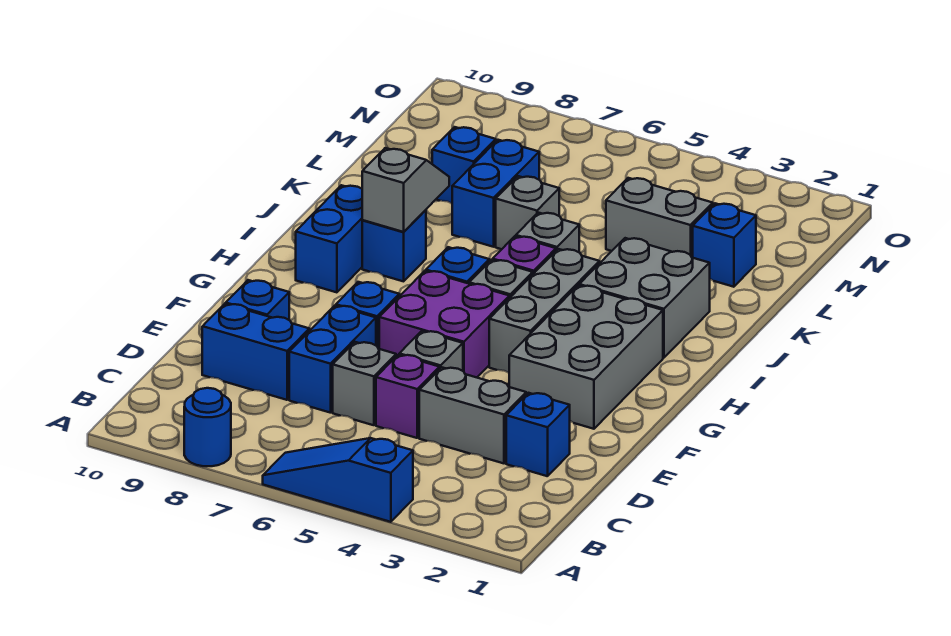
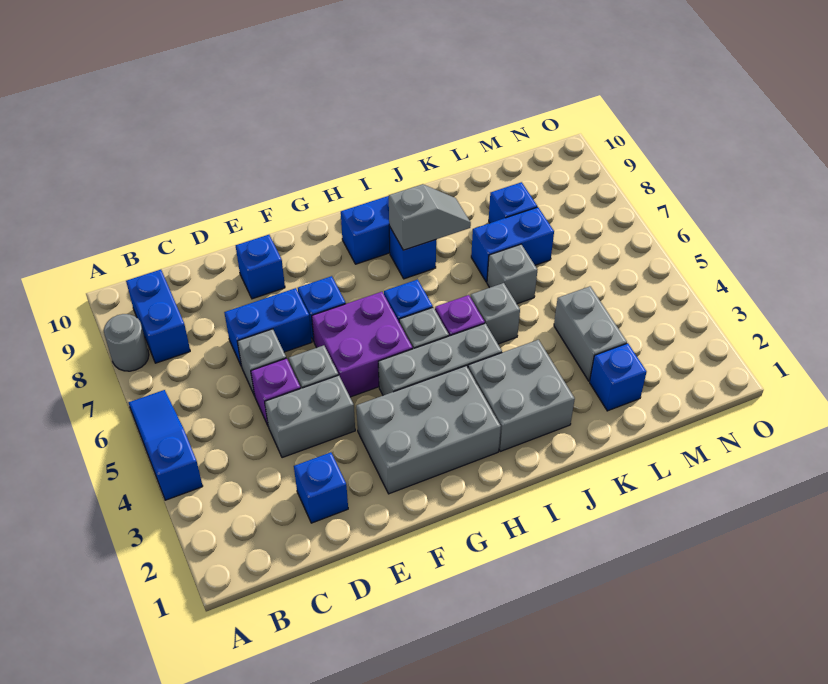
blue 1x1 round brick [184,388,231,466] -> grey 1x1 round brick [104,314,149,371]
grey 1x2 brick [419,367,526,463] -> grey 1x2 brick turned to [265,375,355,458]
blue 1x2 brick [202,304,309,400] -> blue 1x2 brick moved to [126,269,190,363]

